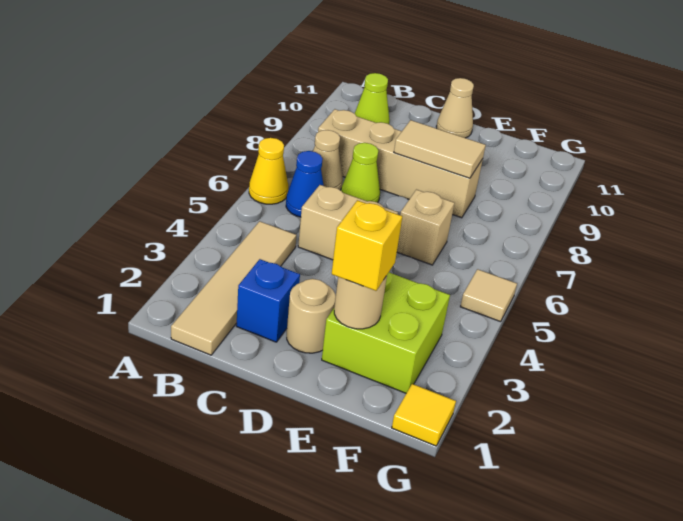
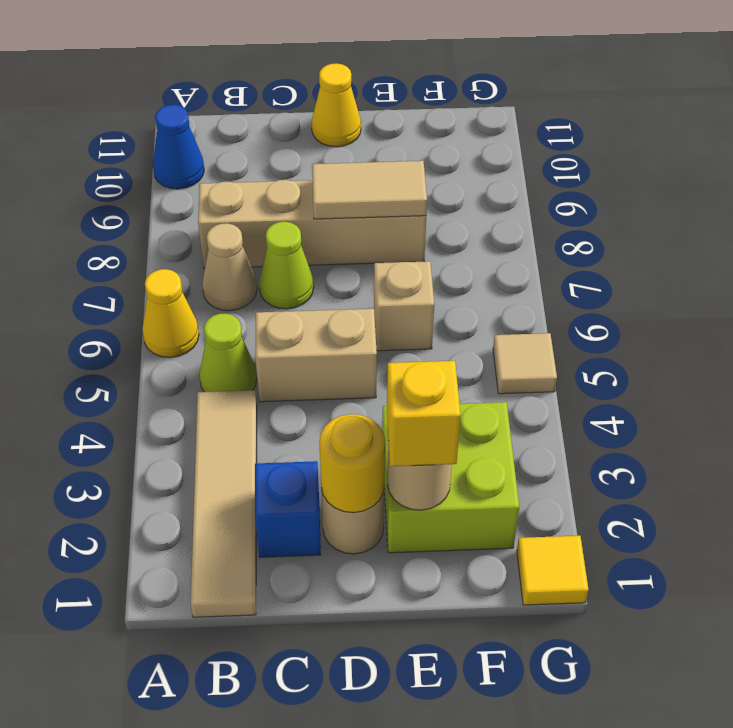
blue 1x1 cone [286,151,324,217] -> blue 1x1 cone moved to [153,105,204,189]
lime 1x1 cone [355,73,390,124] -> lime 1x1 cone moved to [199,314,257,392]
none -> yellow 1x1 round brick [319,414,385,513]
tan 1x1 cone [436,78,474,138] -> yellow 1x1 cone [312,64,361,147]

